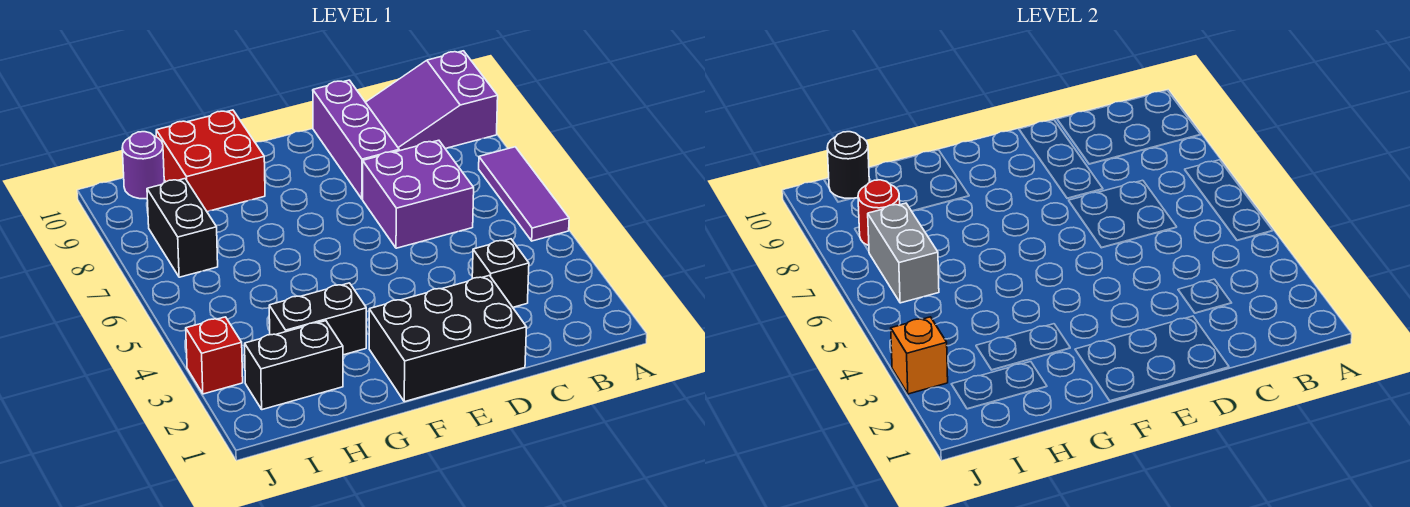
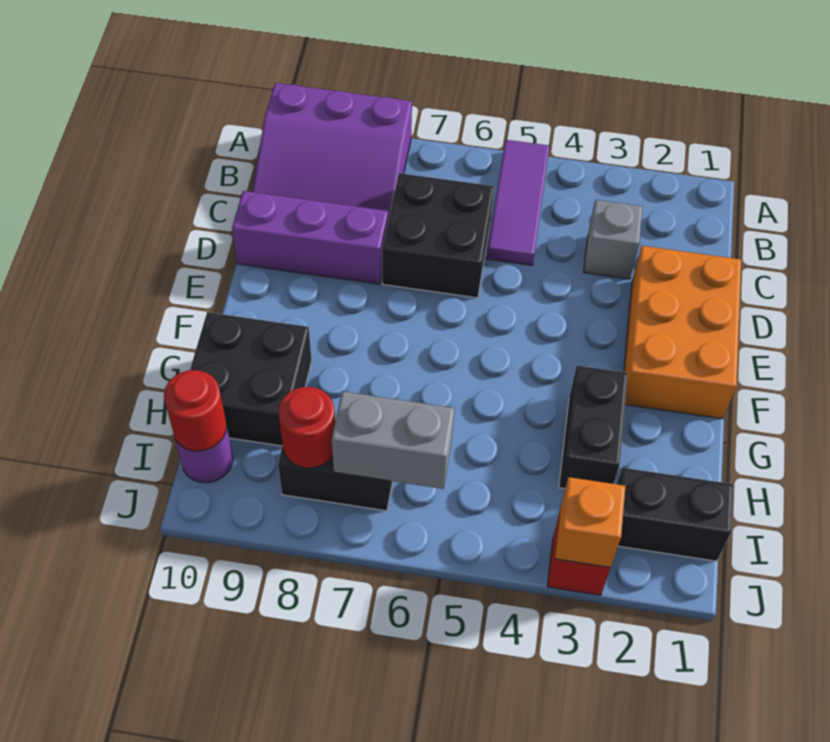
purple 1x3 tile [479,147,569,241] -> purple 1x3 tile turned to [487,140,550,265]
purple 2x3 slope [366,51,498,151] -> purple 3x3 slope [252,83,412,220]
black 1x1 brick [472,239,529,307] -> grey 1x1 brick [584,200,643,279]
purple 2x2 brick [363,140,474,248] -> black 2x2 brick [382,173,494,298]
black 2x3 brick [369,276,527,402] -> orange 2x3 brick [624,246,741,419]
red 2x2 brick [156,110,265,212] -> black 2x2 brick [190,312,312,446]
black 1x2 brick [245,321,343,410] -> black 1x2 brick turned to [617,468,733,561]
black 1x1 round brick [827,132,869,198] -> red 1x1 round brick [164,370,226,451]

